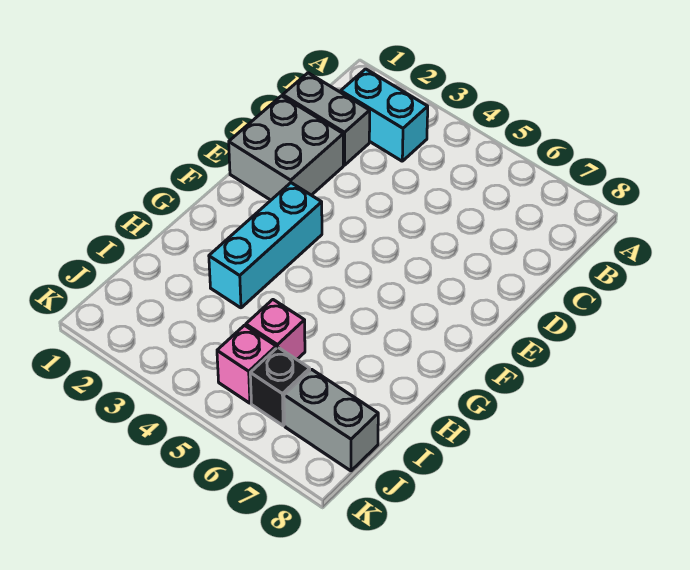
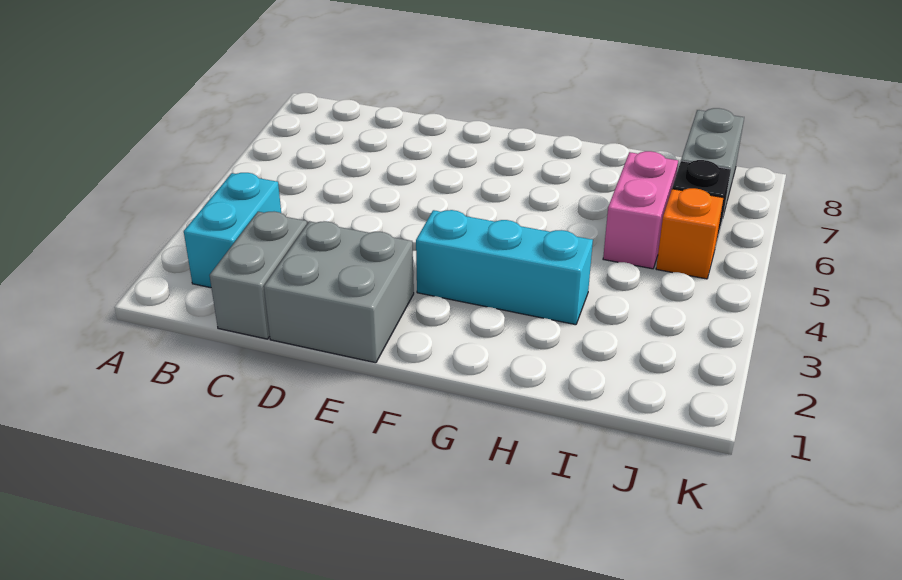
pink 1x1 brick [246,300,305,359] -> pink 1x2 brick [603,151,678,269]
pink 1x1 brick [217,325,276,403] -> orange 1x1 brick [656,188,723,279]

